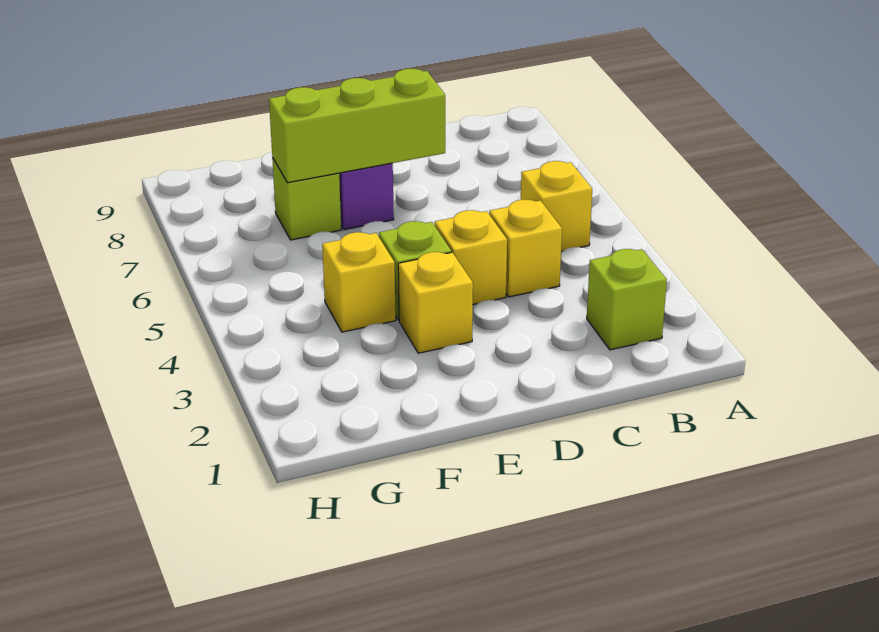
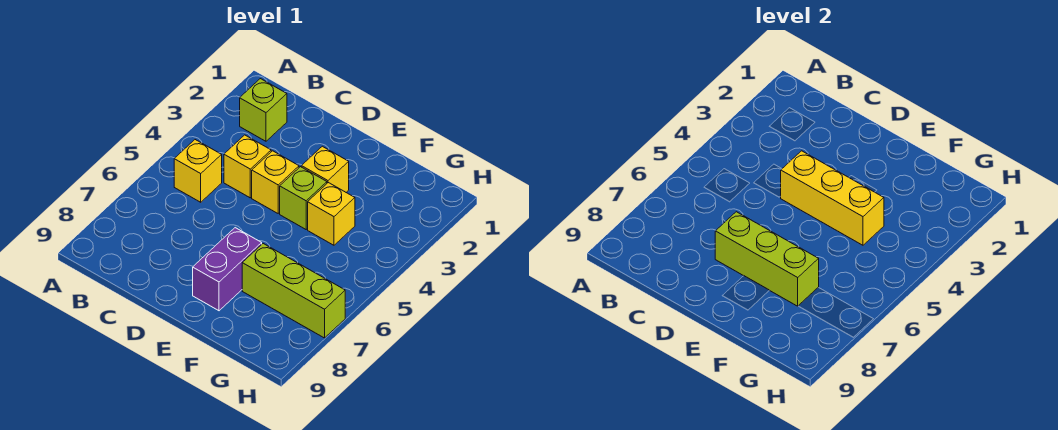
none -> yellow 1x3 brick [781,151,884,245]
lime 1x1 brick [272,158,341,240] -> lime 1x3 brick [242,244,345,338]

